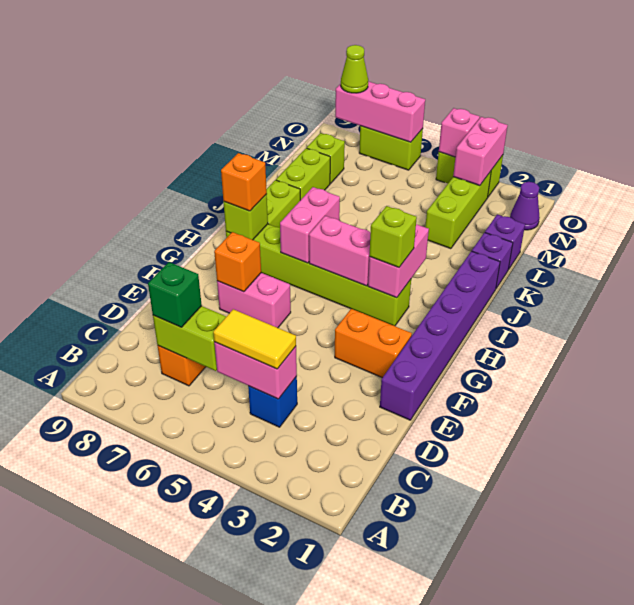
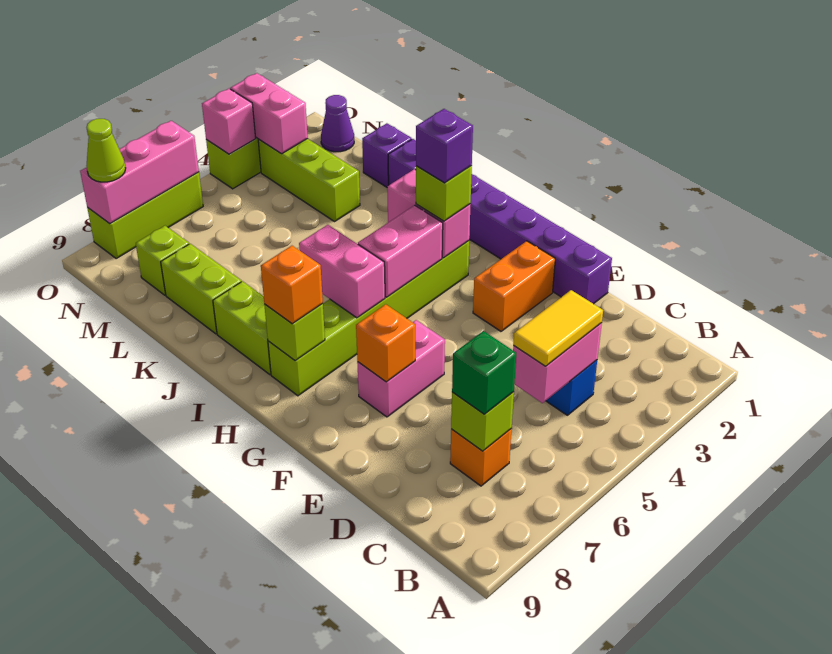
lime 1x2 brick [153,306,227,371] -> lime 1x1 brick [451,392,514,451]
none -> purple 1x1 brick [416,109,473,183]
lime 1x2 brick [359,126,423,170] -> lime 1x3 brick [87,172,203,259]

